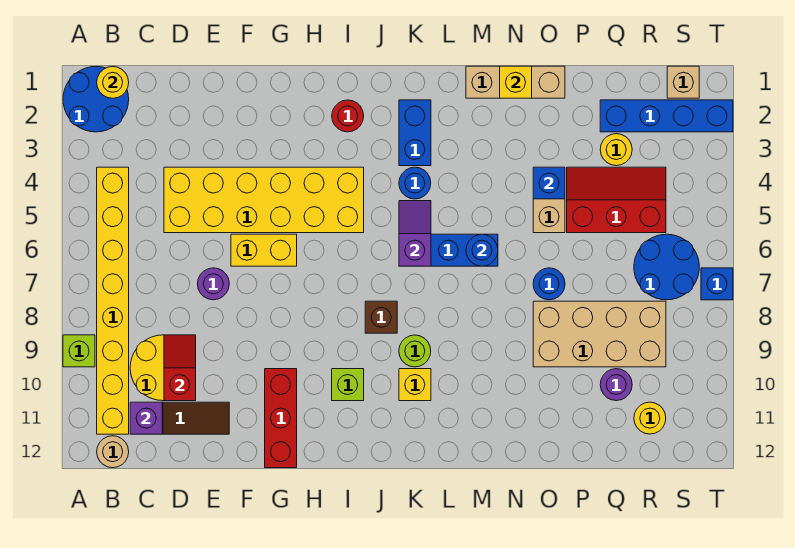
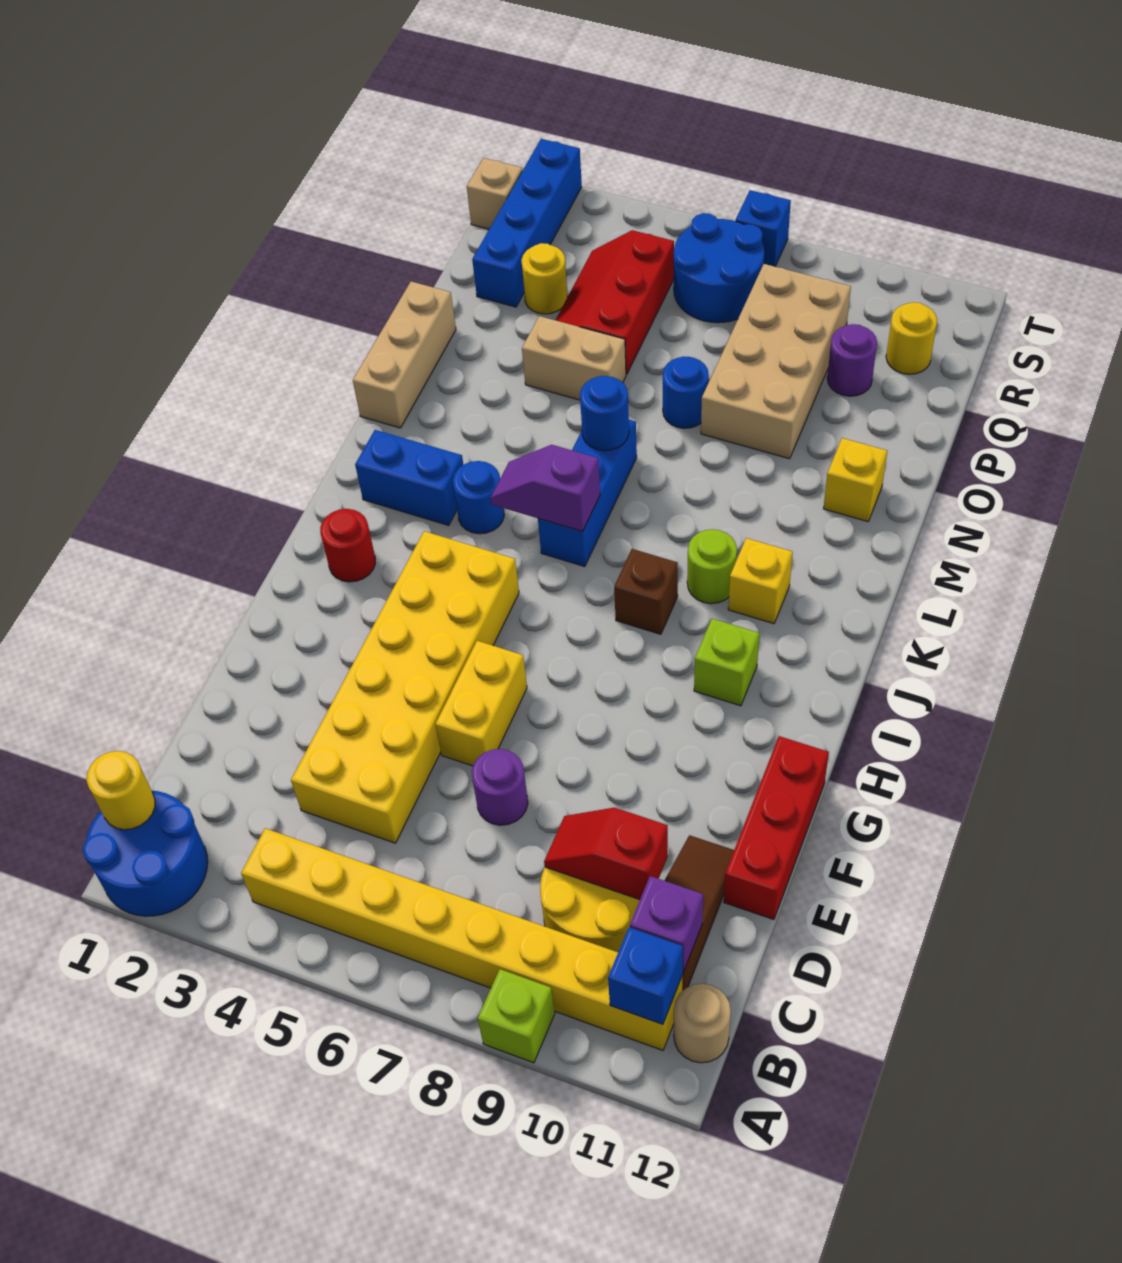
red 1x3 brick [265,369,297,468] -> red 1x3 brick turned to [724,736,829,920]
yellow 1x1 brick [500,66,532,98] -> yellow 1x1 brick moved to [823,438,887,522]
blue 1x1 brick [533,167,565,199] -> blue 1x1 brick moved to [608,927,683,1024]

